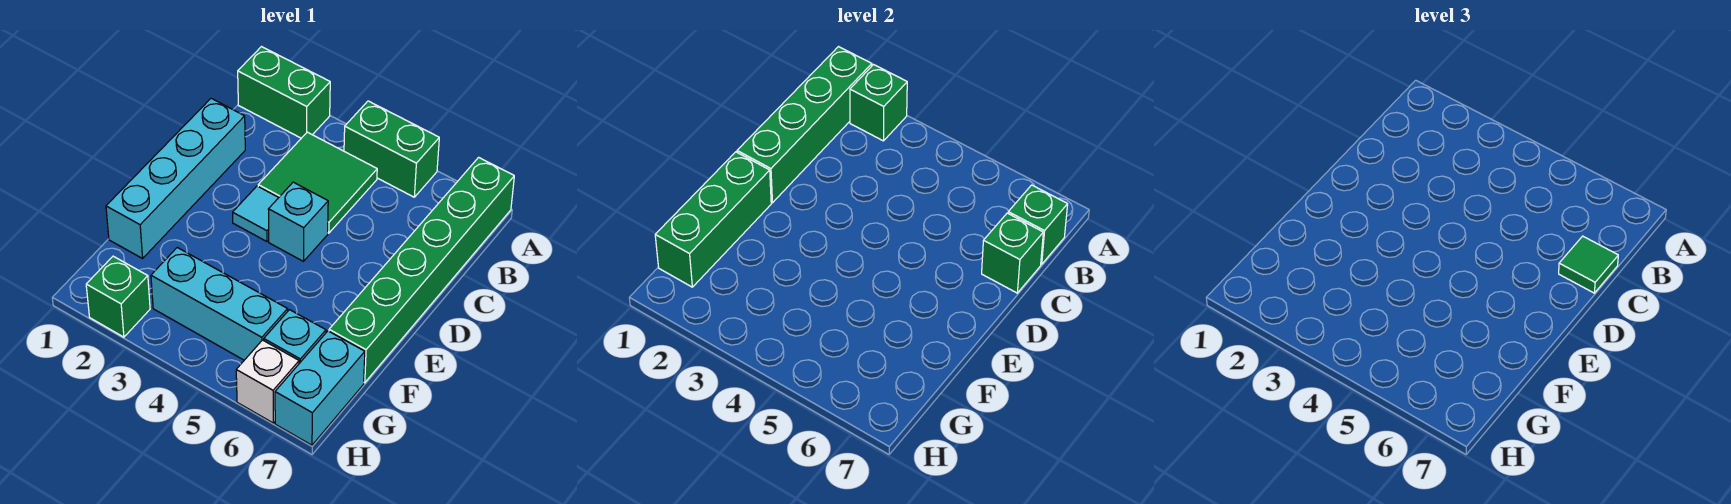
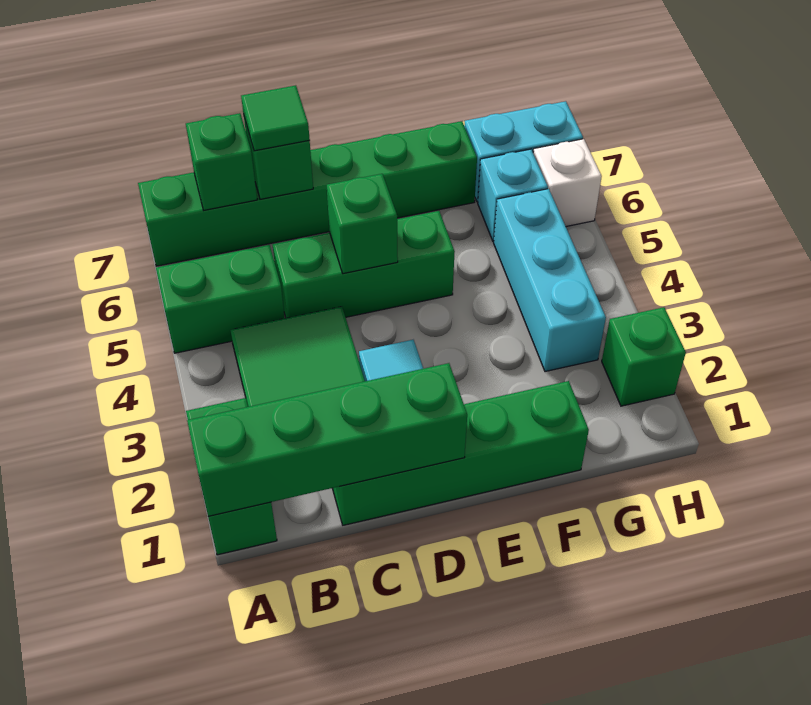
green 1x1 brick [850,65,907,141] -> green 1x1 brick moved to [327,174,398,274]
green 1x2 brick [344,101,439,197] -> green 1x2 brick turned to [156,245,285,353]
cyan 1x4 brick [106,98,245,258] -> green 1x4 brick [332,381,589,525]
cyan 1x1 brick [268,182,328,261] -> none
green 1x3 brick [655,152,771,287] -> green 1x3 brick moved to [272,211,455,318]

